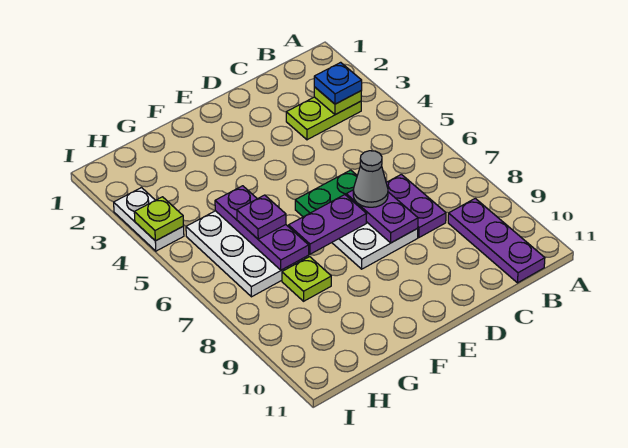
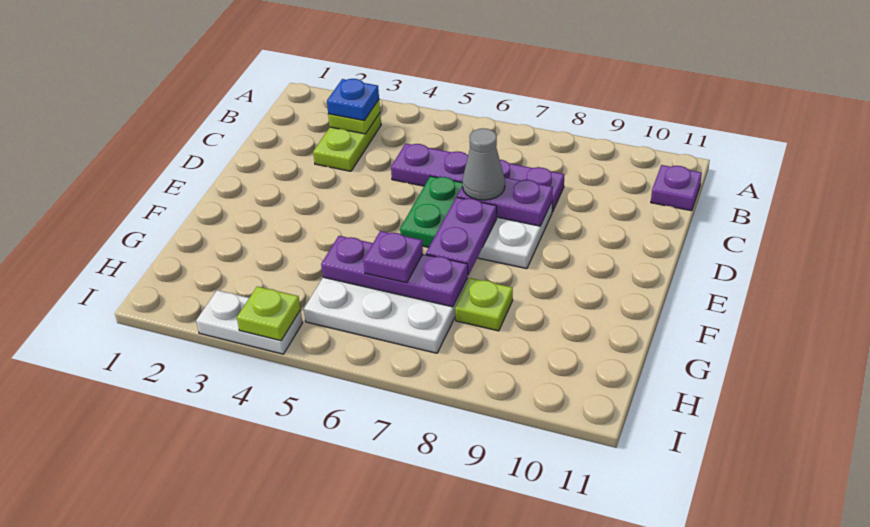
purple 1x3 plate [448,198,545,283] -> purple 1x1 plate [651,165,702,211]
purple 1x2 plate [386,174,446,237] -> purple 1x4 plate [391,143,564,212]

